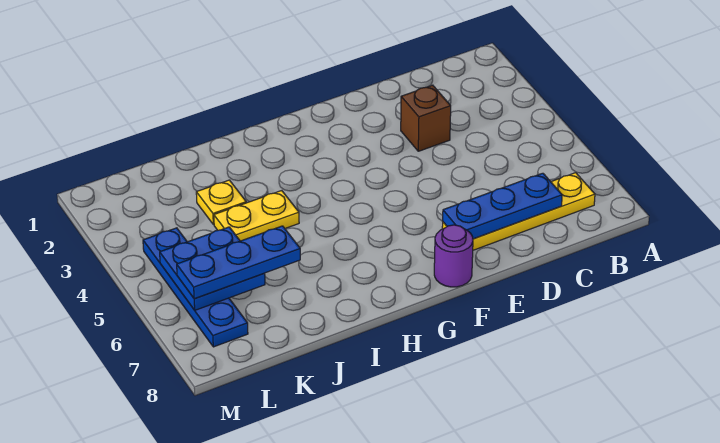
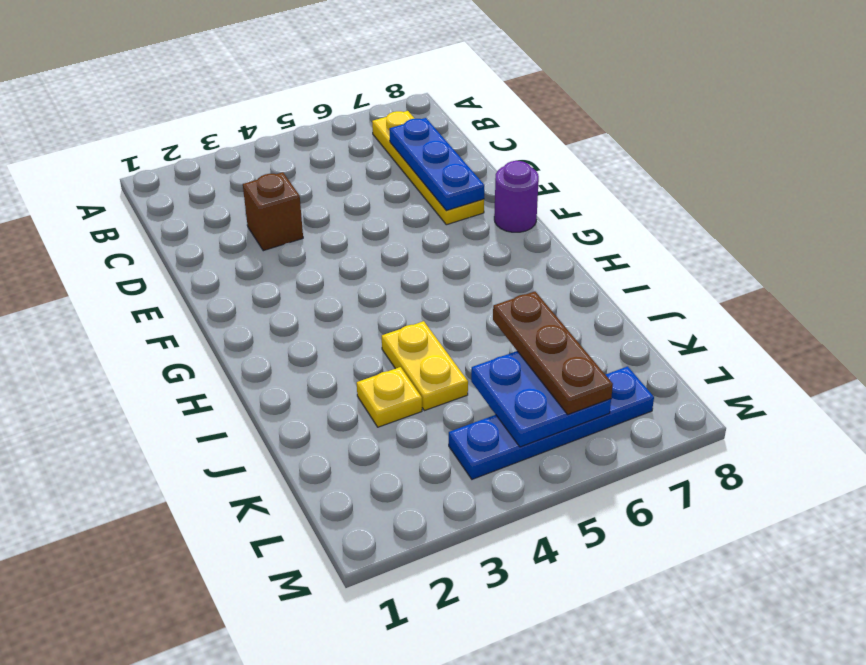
blue 1x3 plate [177,226,300,299] -> brown 1x3 plate [493,291,613,414]

